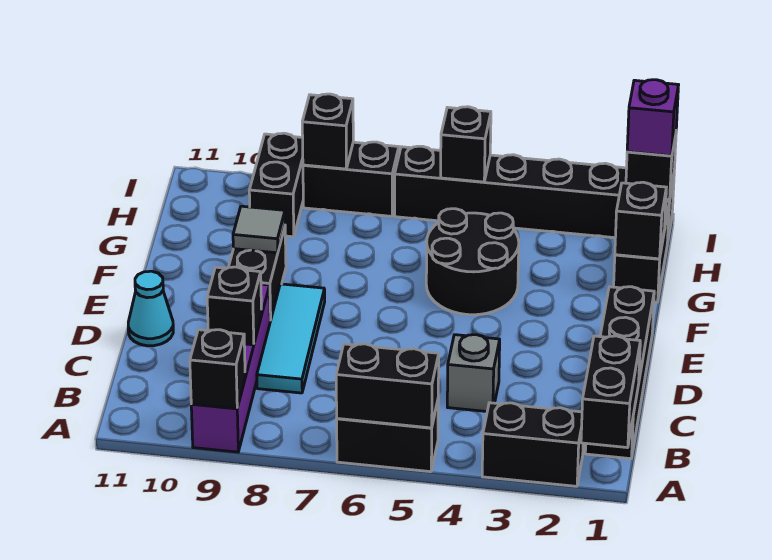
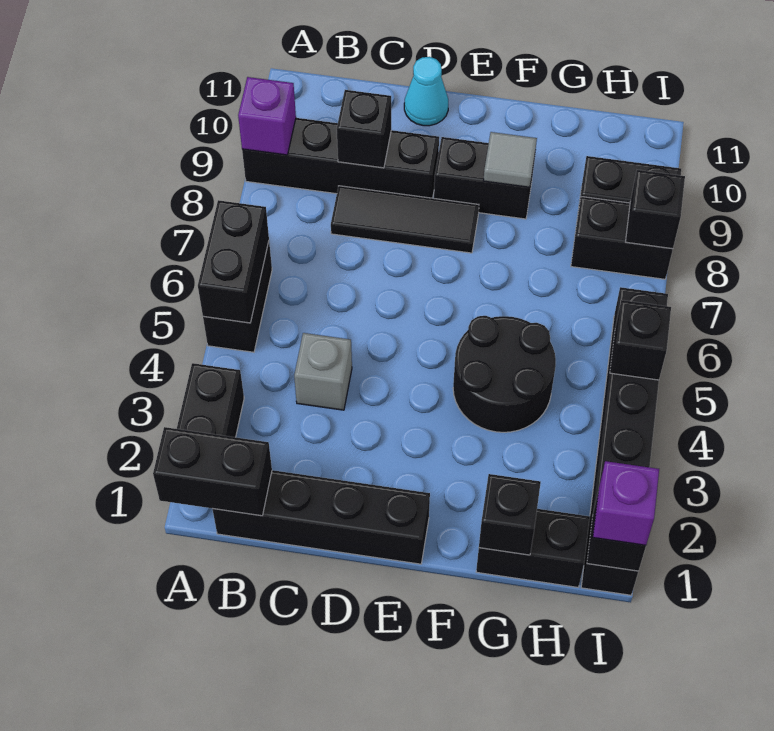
purple 1x4 brick [191,284,270,452] -> black 1x4 brick [242,118,439,198]
black 1x1 brick [190,330,245,408] -> purple 1x1 brick [238,77,296,155]
cyan 1x3 tile [257,284,325,393] -> black 1x3 tile [331,186,479,253]
black 1x2 brick [303,142,399,216] -> black 1x2 brick turned to [571,197,673,279]

